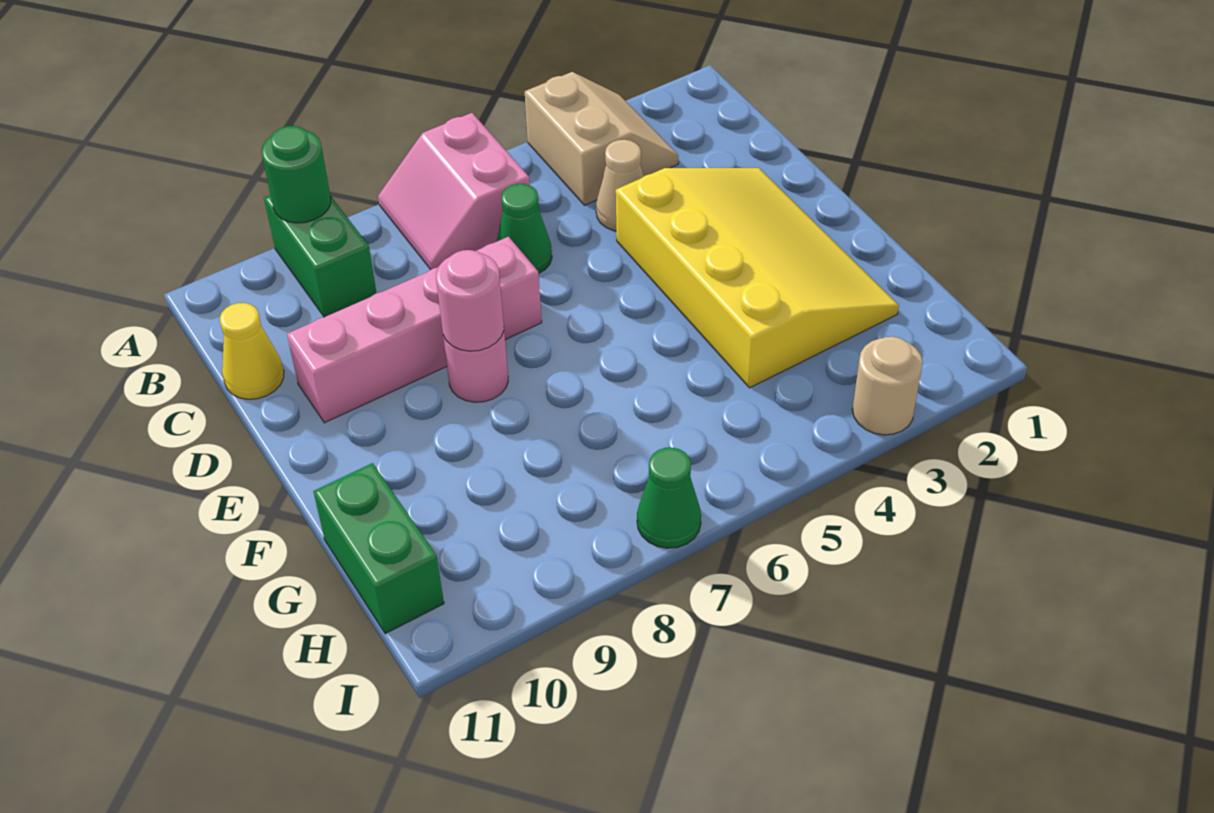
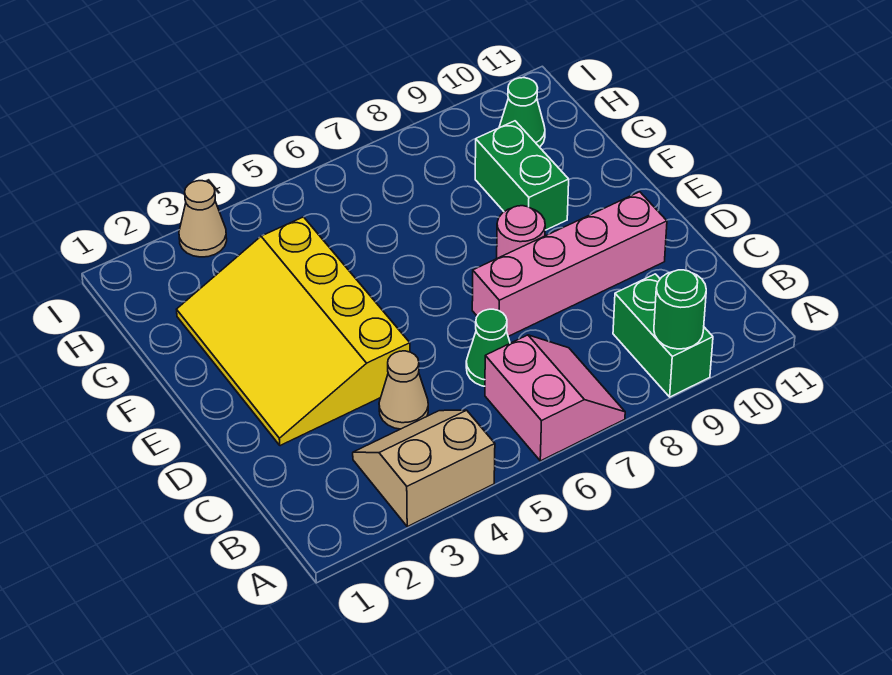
tan 2x2 slope [525,72,678,205] -> tan 2x2 slope turned to [353,410,495,527]
yellow 1x1 cone [220,303,284,399] -> none
pink 1x1 round brick [436,250,504,351] -> none
green 1x2 brick [313,463,444,634] -> green 1x2 brick moved to [475,121,569,230]
tan 1x1 round brick [852,337,923,435] -> tan 1x1 cone [179,181,227,257]
green 1x1 cone [637,448,701,548] -> green 1x1 cone moved to [499,78,545,147]

